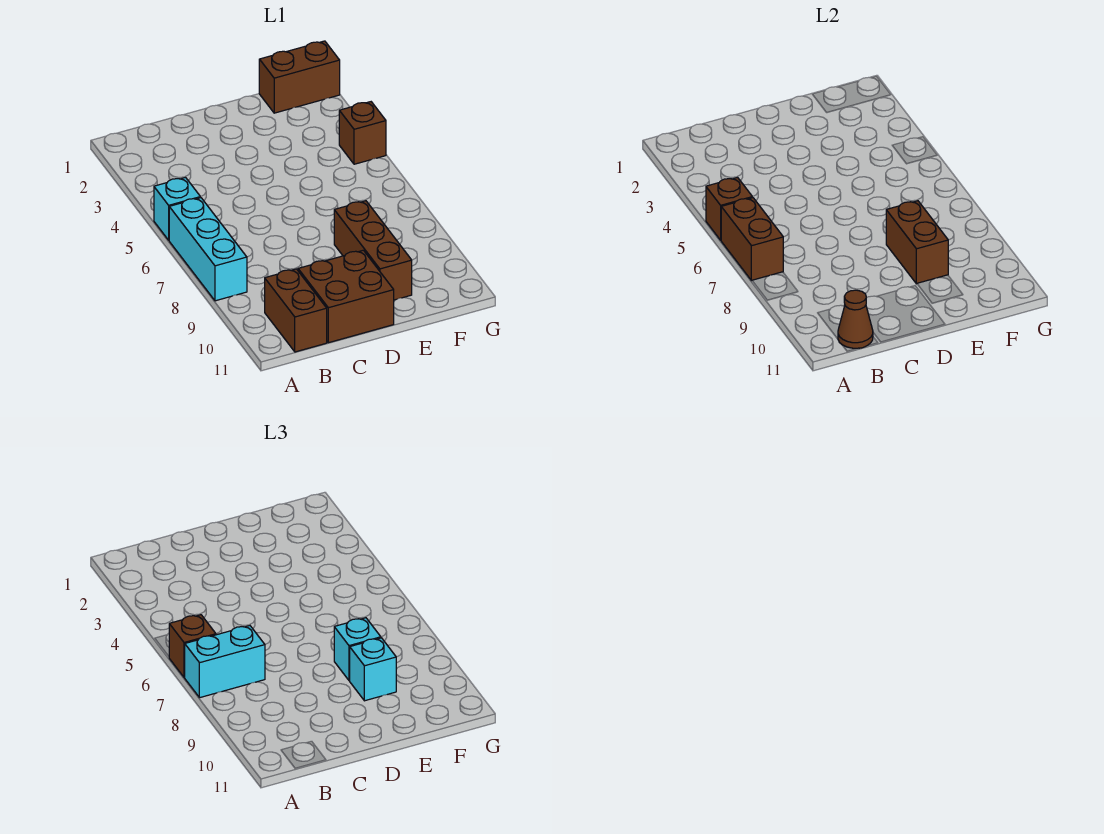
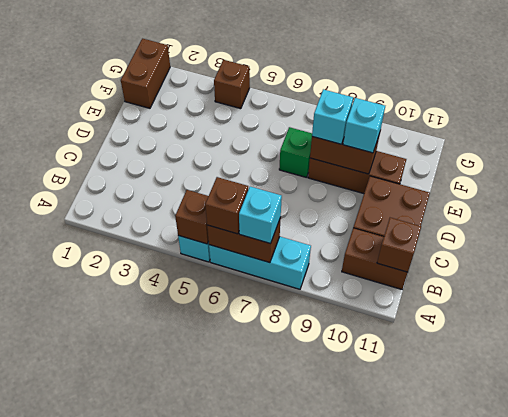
cyan 1x2 brick [185,626,265,698] -> cyan 1x1 brick [239,187,282,244]
brown 1x1 cone [838,290,873,348] -> brown 1x1 brick [377,218,421,272]
none -> green 1x1 brick [279,127,312,178]

